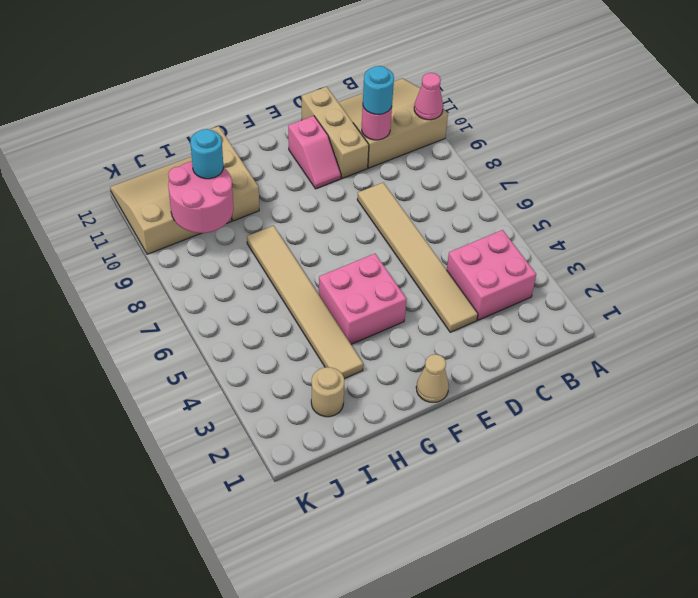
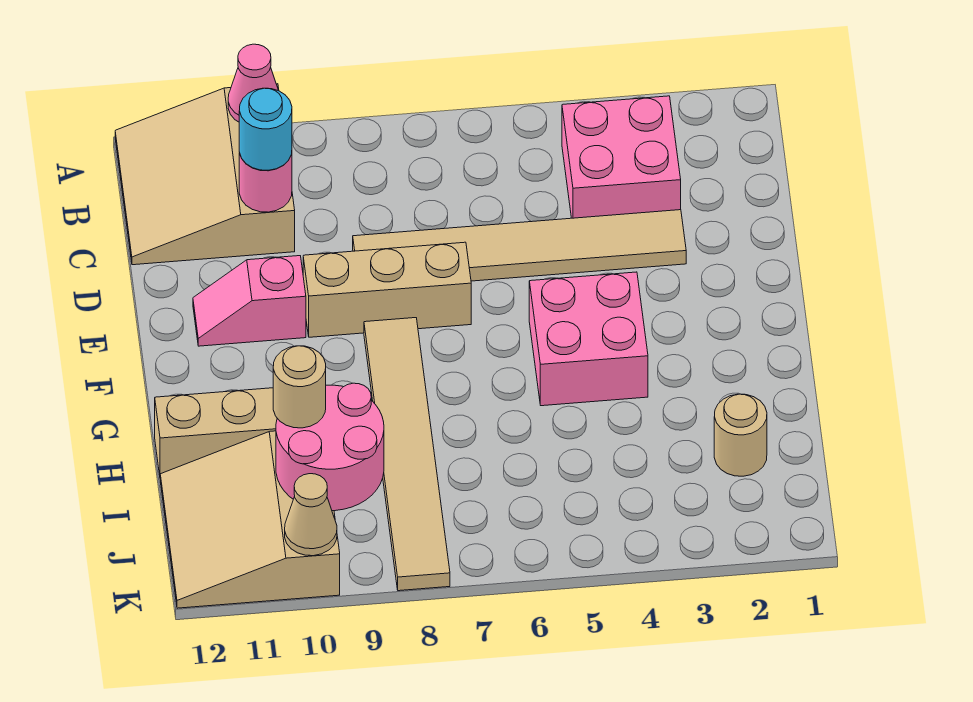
tan 1x3 brick [302,87,369,178] -> tan 1x3 brick moved to [303,242,471,337]
pink 1x2 slope [288,116,341,189] -> pink 1x2 slope turned to [193,256,306,346]
tan 1x1 cone [416,354,449,402] -> tan 1x1 cone moved to [285,474,337,556]
tan 1x6 tile [247,226,363,379] -> tan 1x6 tile turned to [364,318,450,591]
cyan 1x1 round brick [190,129,223,179] -> tan 1x1 round brick [273,346,326,428]

